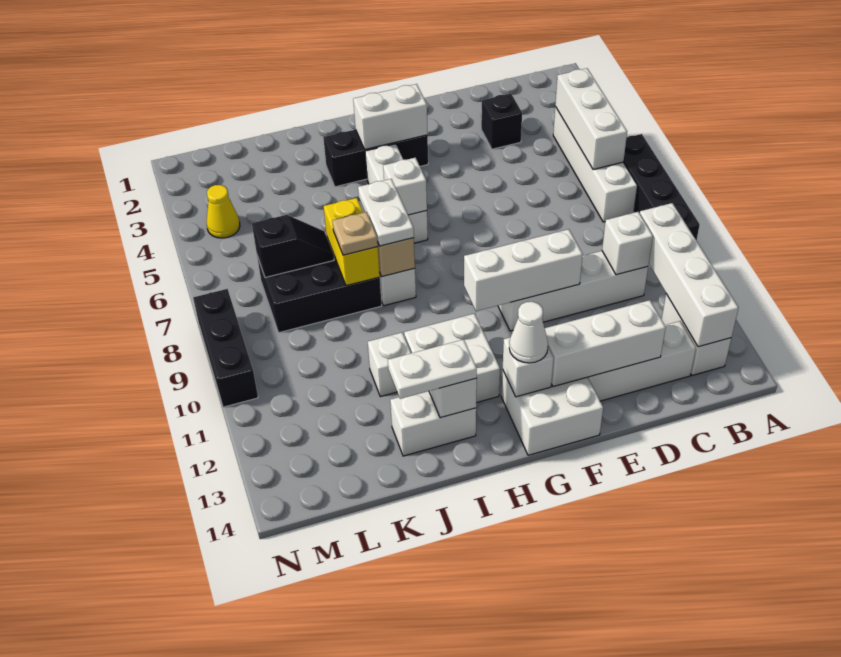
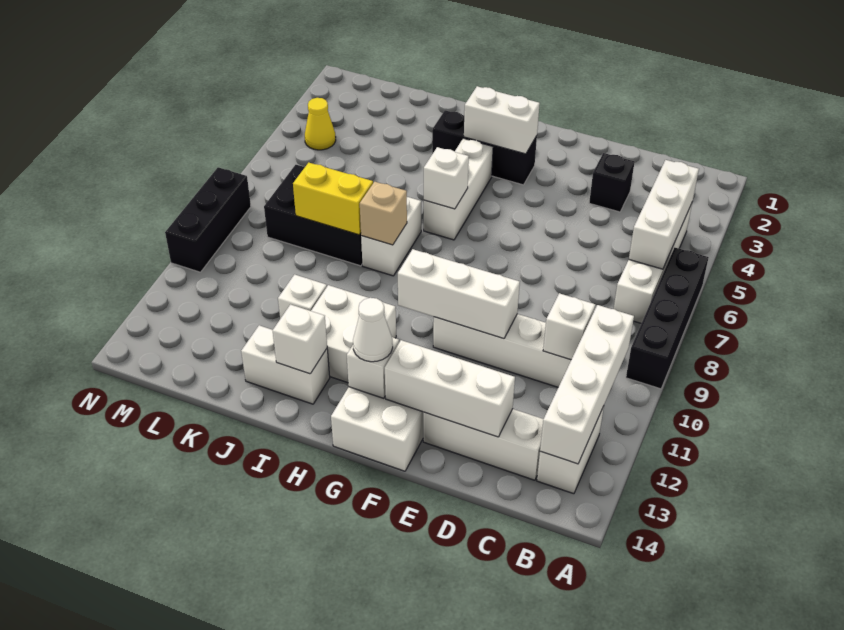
white 1x2 plate [358,179,414,246] -> none
white 1x2 plate [388,339,477,399] -> none
yellow 1x2 brick [324,198,380,286] -> yellow 1x2 brick turned to [293,163,373,235]
tan 1x1 plate [332,212,378,255] -> none
black 1x2 slope [252,215,334,278] -> none

